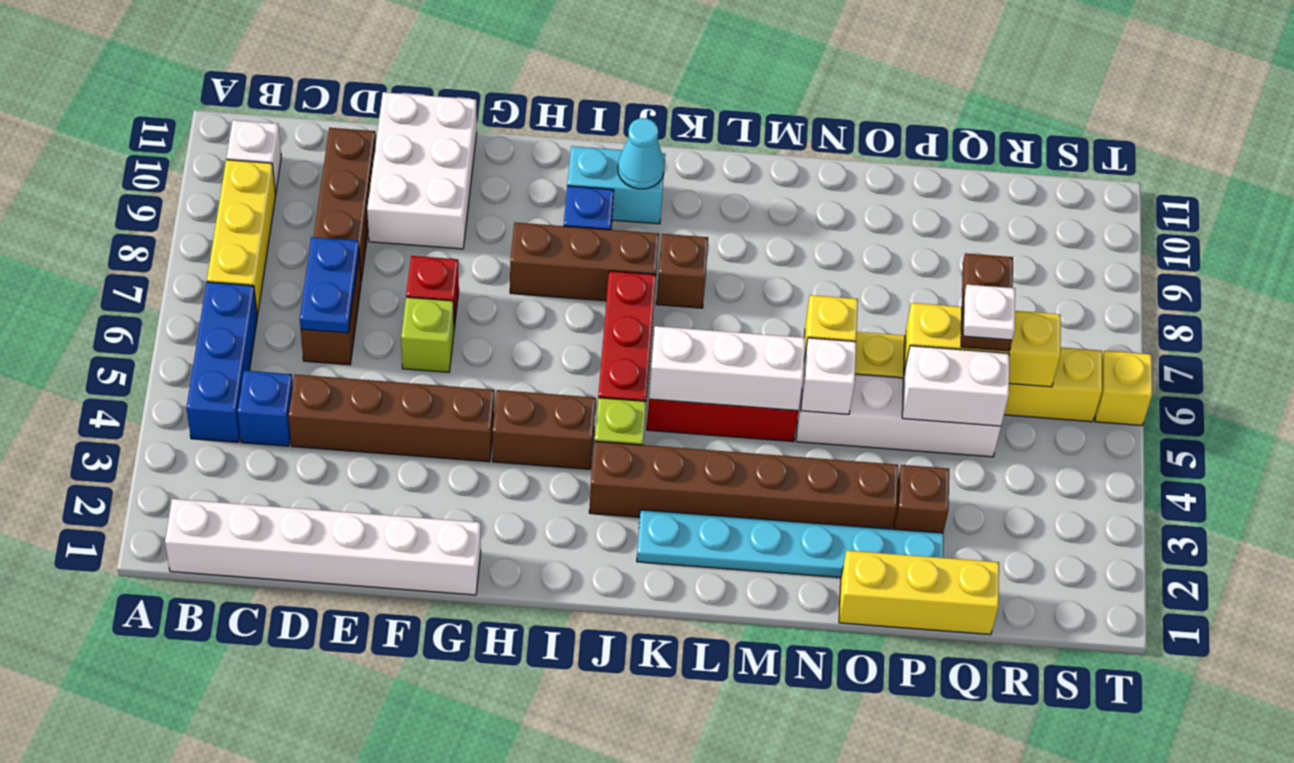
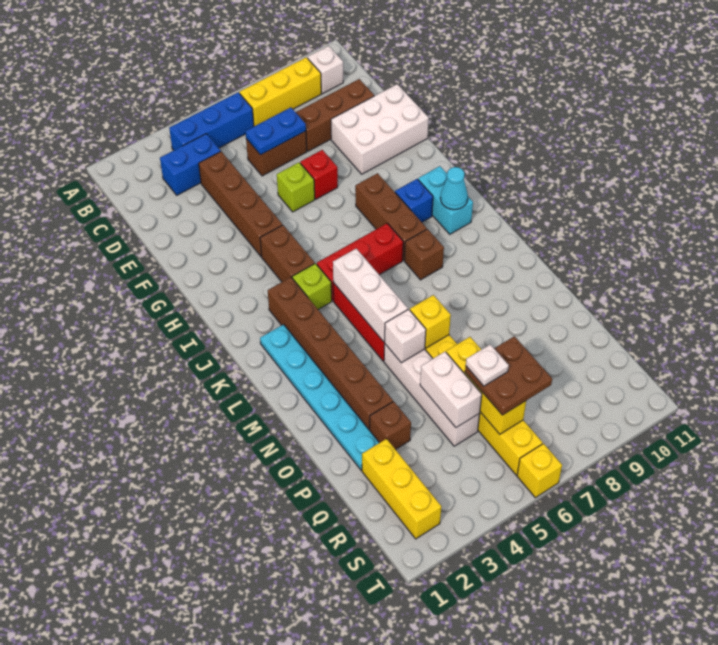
white 1x6 brick [165,499,481,595] -> none
blue 1x1 brick [238,371,293,446] -> blue 1x2 brick [160,134,221,195]
yellow 1x3 brick [839,550,999,635] -> yellow 1x3 brick moved to [362,439,441,539]
brown 1x2 plate [961,253,1013,351] -> brown 2x2 plate [465,336,552,415]

